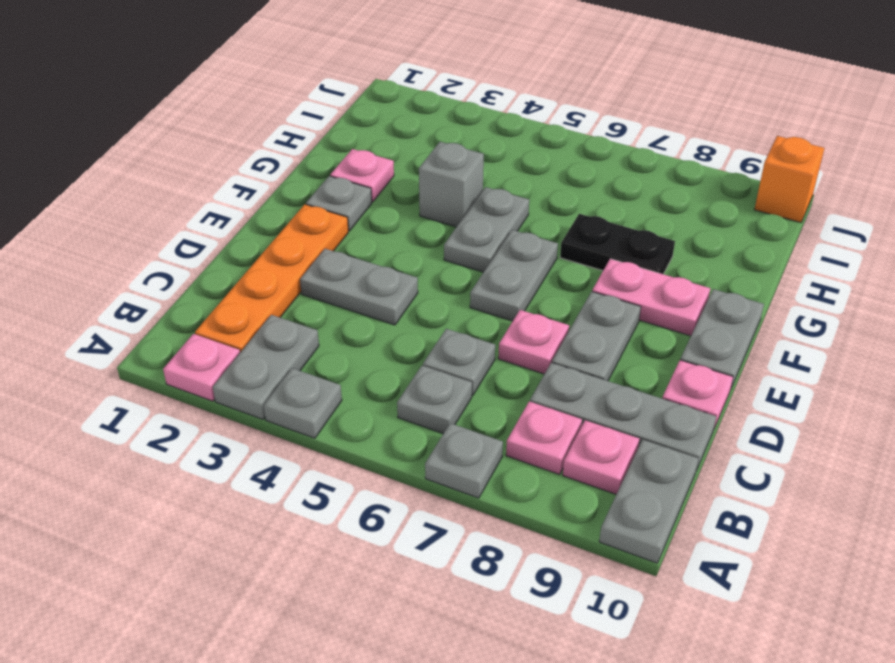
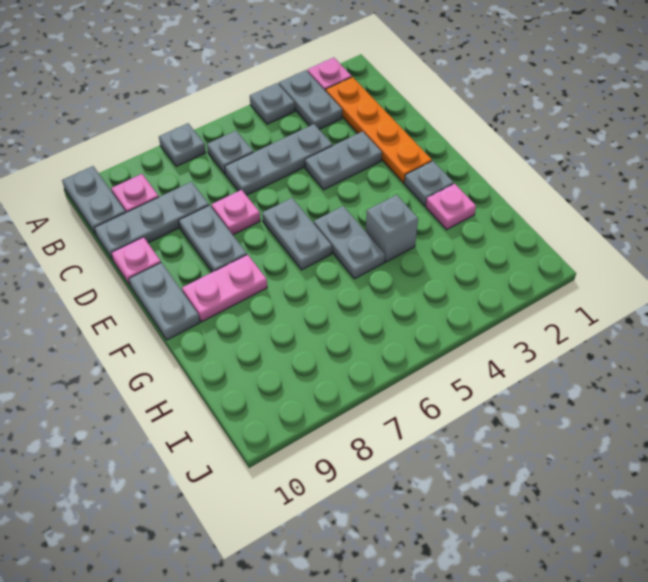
pink 1x1 plate [506,401,582,475] -> none
grey 1x1 plate [423,329,495,396] -> grey 1x3 plate [225,124,332,195]
black 1x2 plate [560,214,675,274] -> none
orange 1x1 brick [754,136,824,222] -> none

